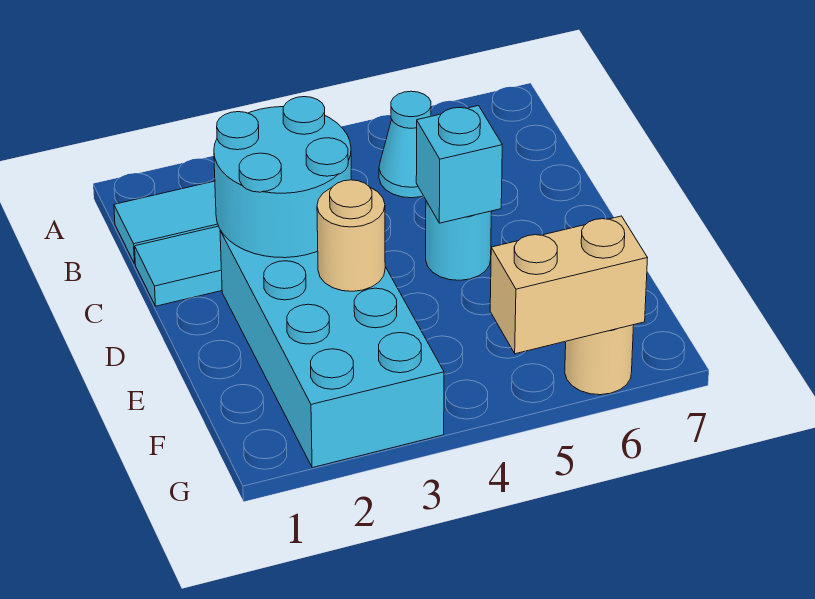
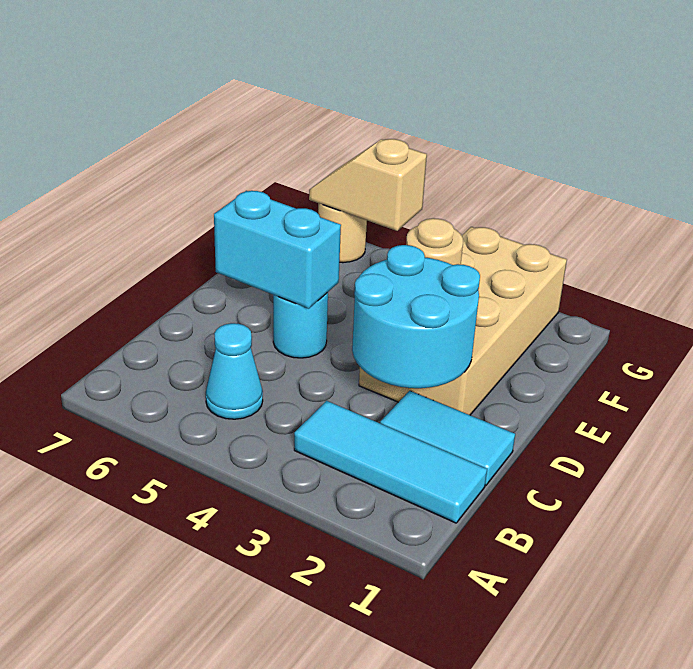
cyan 2x4 brick [220,230,444,468] -> tan 2x4 brick [359,227,567,415]
cyan 1x1 brick [416,106,502,223] -> cyan 1x2 brick [214,191,341,309]
tan 1x2 brick [490,216,647,354] -> tan 1x2 slope [309,139,427,231]

